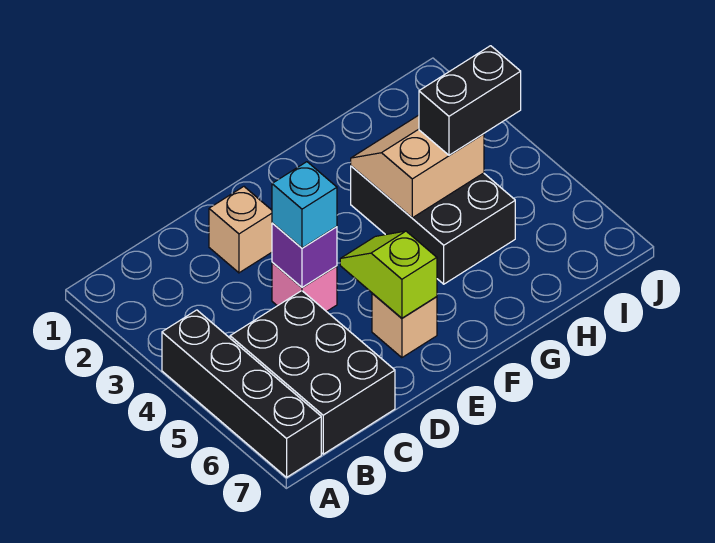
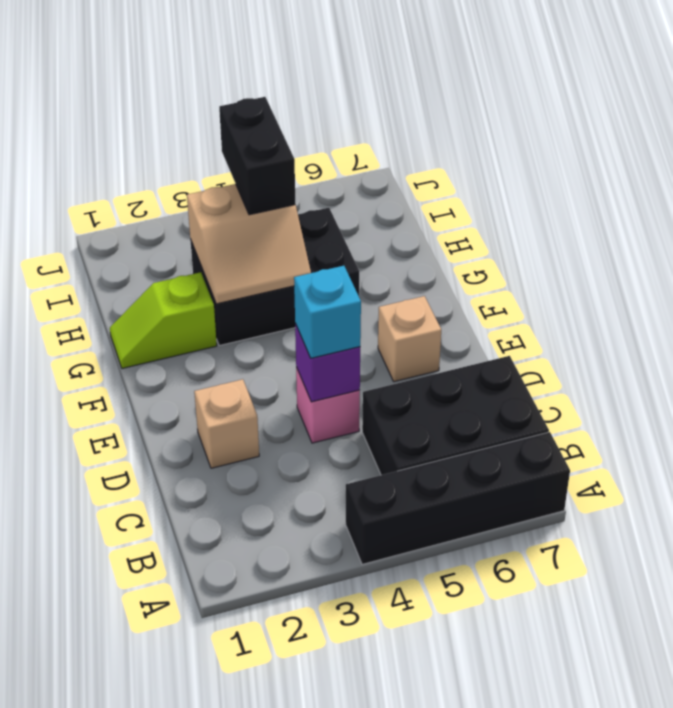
lime 1x2 slope [340,231,437,318] -> lime 1x2 slope moved to [110,272,217,368]
tan 2x2 slope [351,115,484,218] -> tan 2x2 slope turned to [187,184,311,304]

